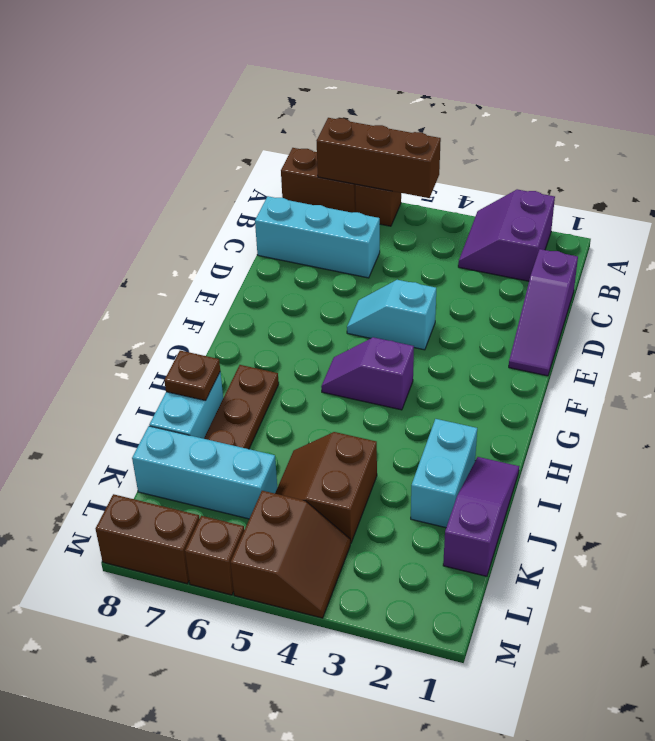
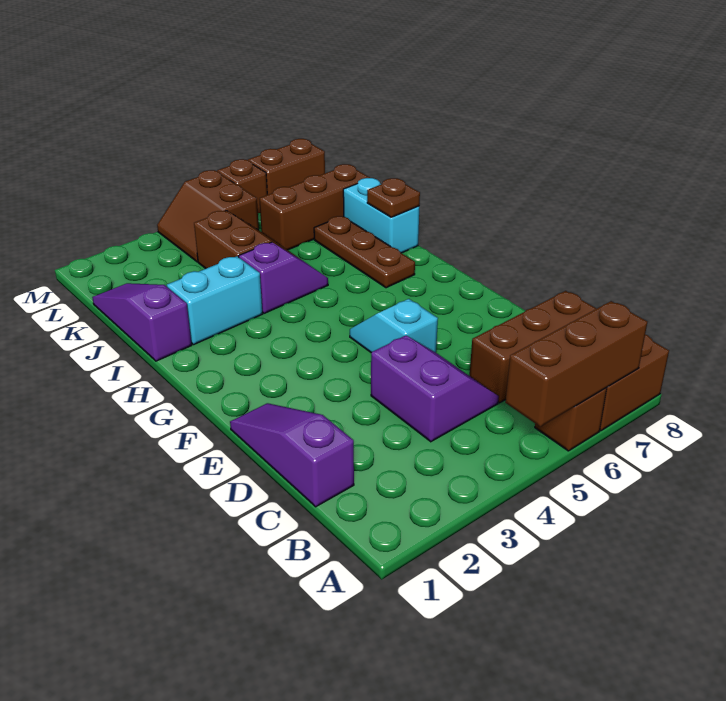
purple 2x2 slope [458,189,555,281] -> purple 2x2 slope moved to [371,335,499,442]
cyan 1x3 brick [255,196,380,278] -> brown 1x3 brick [470,291,597,403]
cyan 1x2 slope [347,280,436,350] -> cyan 1x2 slope turned to [350,299,438,353]
purple 1x2 slope [321,337,414,410] -> purple 1x2 slope moved to [239,242,328,313]
purple 1x3 slope [443,457,519,576] -> purple 1x3 slope turned to [92,283,192,361]
cyan 1x2 brick [411,419,477,528] -> cyan 1x2 brick turned to [167,256,262,345]
cyan 1x3 brick [132,426,277,519] -> brown 1x3 brick [259,164,370,250]

